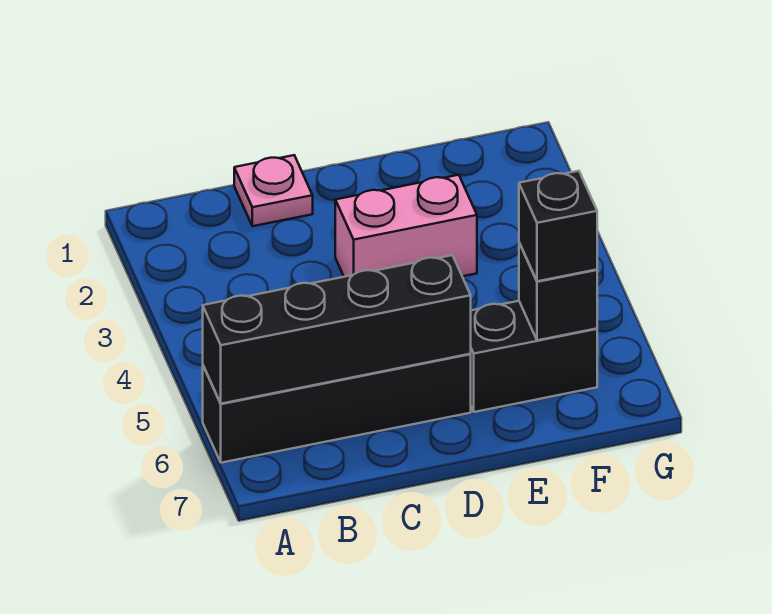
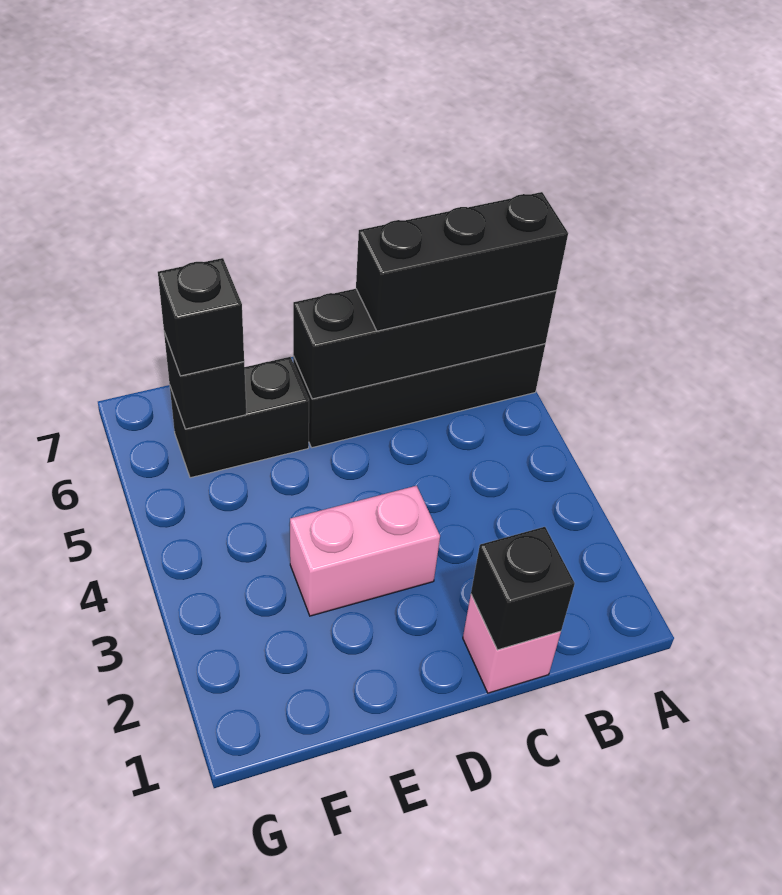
none -> black 1x3 brick [356,192,568,331]
pink 1x1 plate [234,155,313,226] -> pink 1x1 brick [463,595,561,693]
none -> black 1x1 brick [471,527,575,650]

